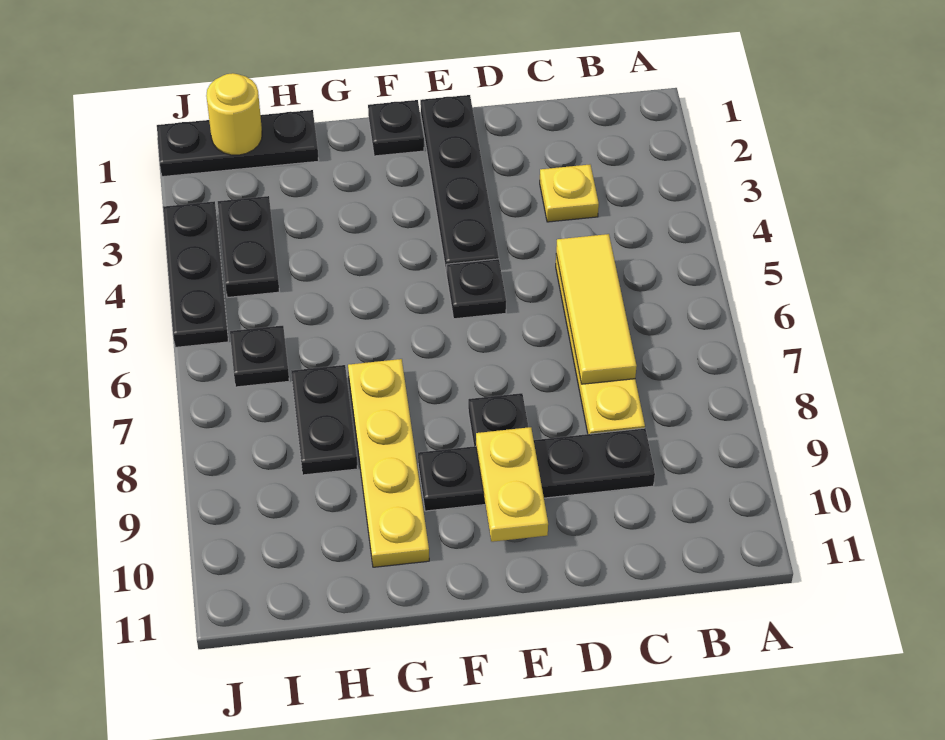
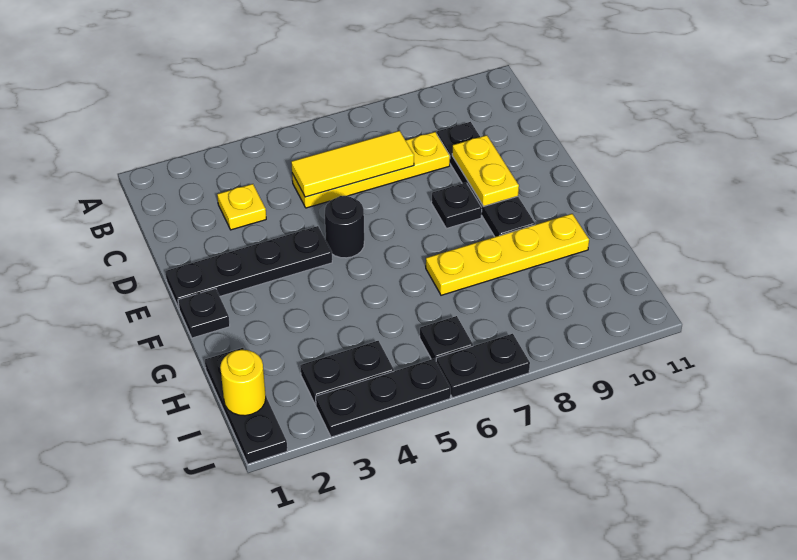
black 1x1 plate [447,259,506,319] -> black 1x1 round brick [325,196,364,258]
yellow 1x2 plate [476,427,548,542] -> yellow 1x2 plate turned to [452,135,519,206]
black 1x2 plate [291,365,358,475] -> black 1x2 plate moved to [436,334,530,398]

